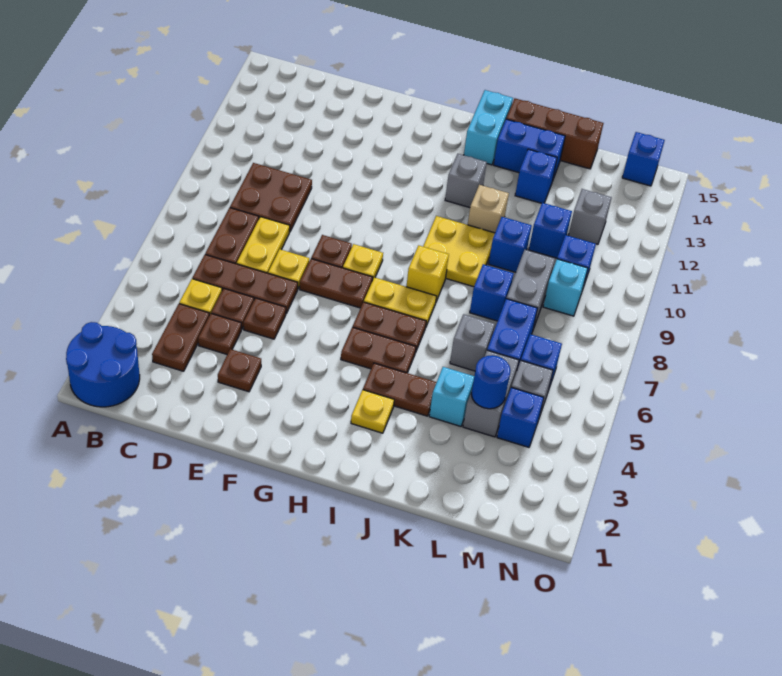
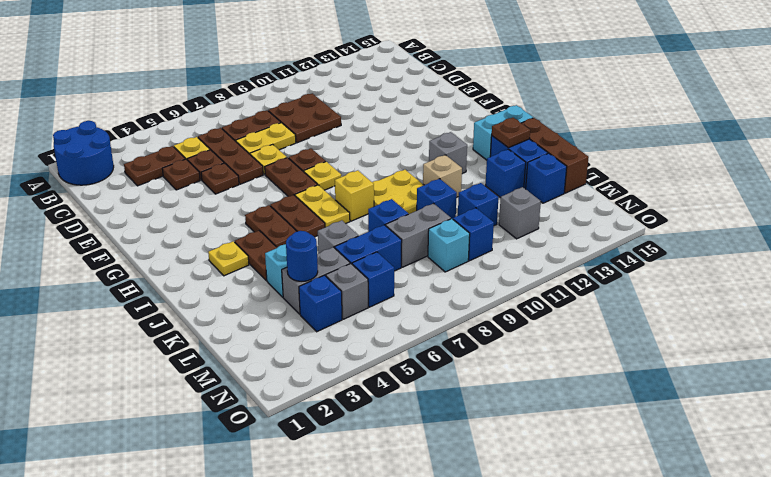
brown 1x1 plate [218,349,261,392] -> brown 1x1 plate moved to [492,118,530,148]
blue 1x1 brick [622,132,665,186] -> blue 1x1 brick moved to [526,153,567,203]

